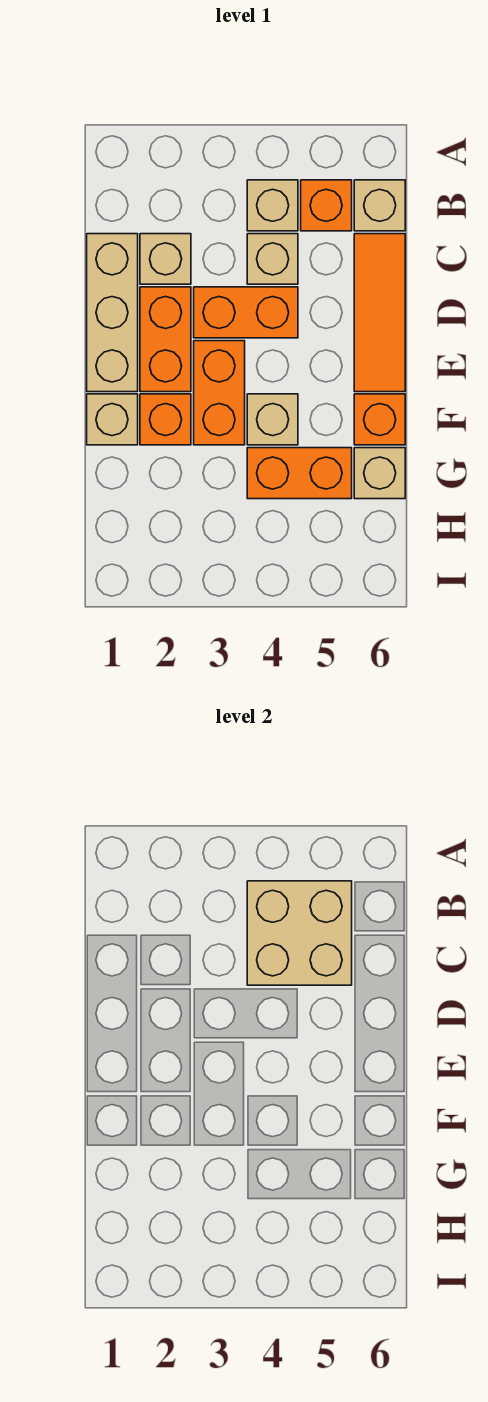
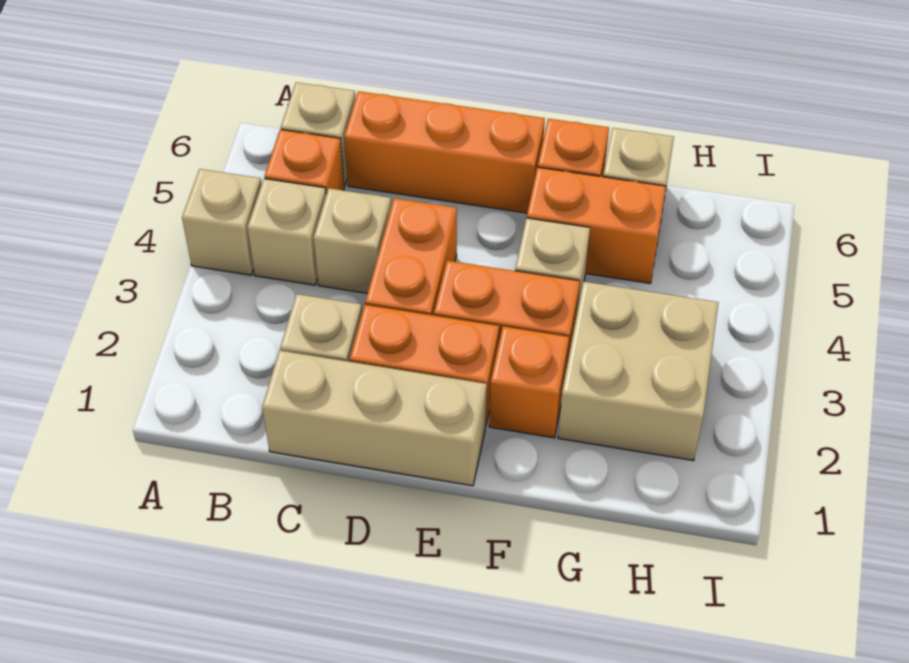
tan 2x2 brick [247,881,352,985] -> tan 2x2 brick moved to [558,282,718,461]
orange 1x3 tile [354,234,405,392] -> orange 1x3 brick [344,91,545,213]
tan 1x1 brick [87,394,138,445] -> tan 1x1 brick moved to [182,169,261,275]
orange 1x2 brick [247,448,352,499] -> orange 1x2 brick turned to [527,167,666,283]

